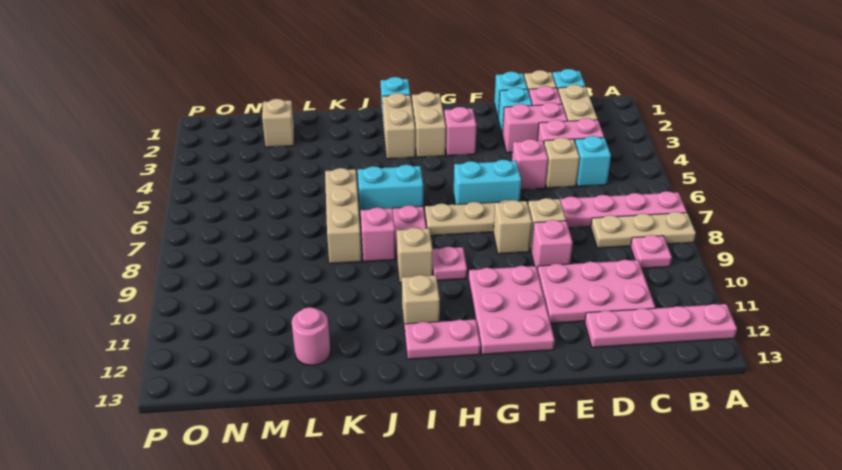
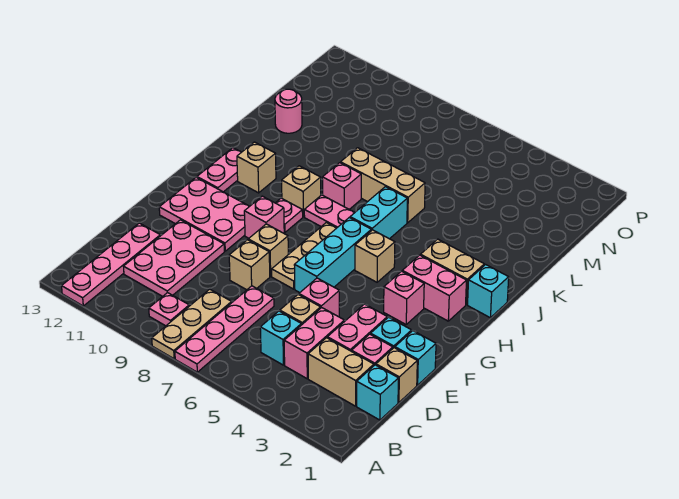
pink 1x1 brick [531,220,573,270] -> pink 1x1 brick moved to [244,196,284,238]
cyan 1x2 brick [454,160,521,204] -> cyan 1x3 brick [294,218,371,293]
tan 1x2 brick [412,92,446,157] -> pink 1x2 brick [402,255,467,321]
tan 1x1 brick [262,99,294,147] -> tan 1x1 brick moved to [355,230,395,282]

